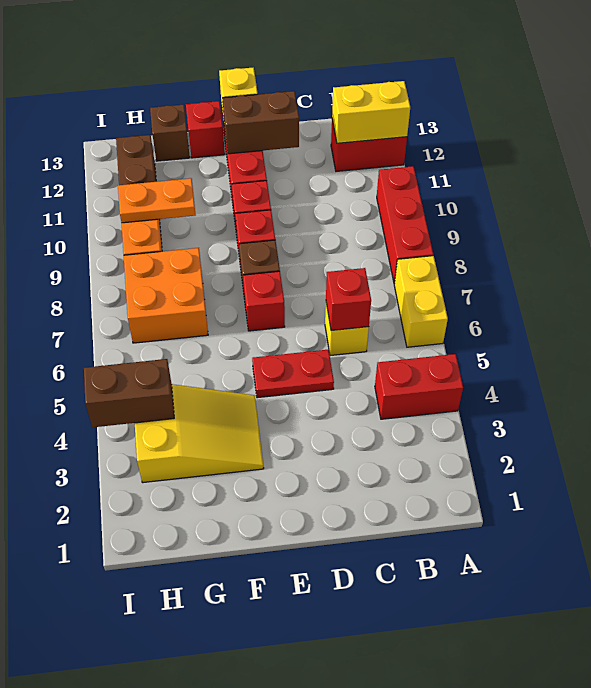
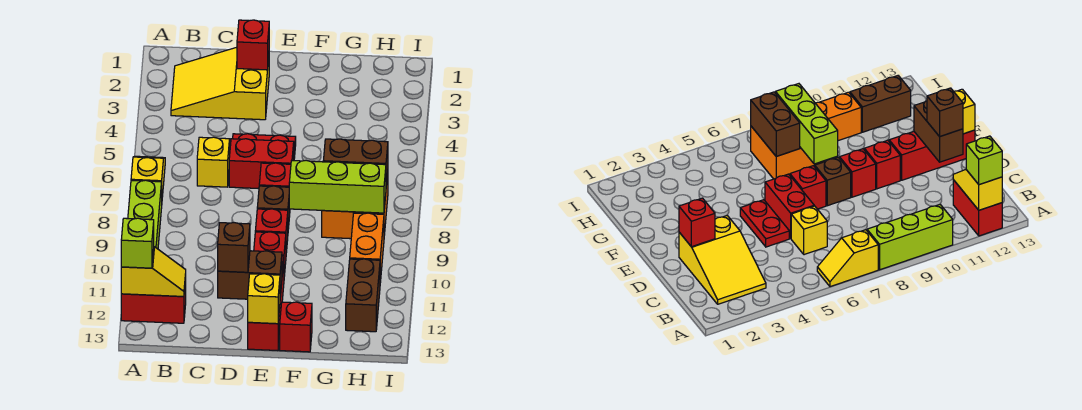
red 1x2 brick [375,354,463,419] -> red 1x2 brick moved to [229,139,294,189]
yellow 1x2 brick [394,256,448,347] -> yellow 1x2 slope [131,156,165,197]
red 1x3 brick [377,166,433,284] -> lime 1x3 brick [128,180,162,249]
yellow 1x2 brick [332,81,410,143] -> yellow 1x2 slope [121,247,186,297]
none -> lime 1x1 brick [121,218,154,268]
red 1x1 brick [326,268,371,331] -> red 1x1 brick moved to [237,20,269,70]
yellow 2x3 slope [135,384,264,483] -> yellow 2x3 slope moved to [171,47,269,120]
none -> lime 1x3 brick [289,160,386,213]
orange 1x2 plate [118,178,195,223] -> none
brown 1x1 brick [150,104,190,161] -> brown 1x1 brick moved to [218,223,250,272]
brown 1x2 brick [84,359,174,427] -> brown 1x2 brick moved to [323,139,388,185]

